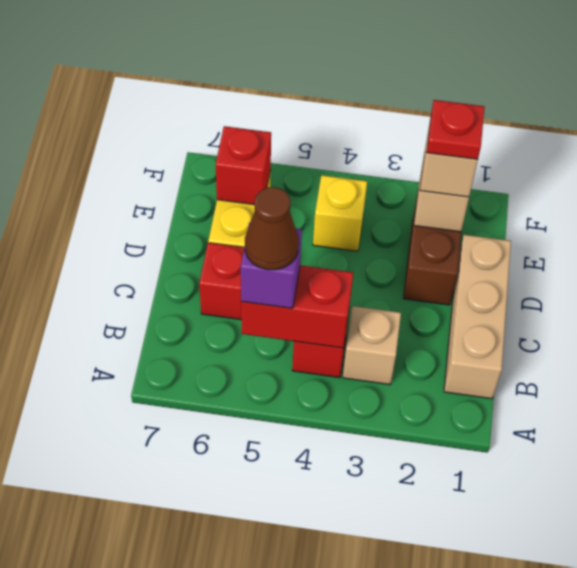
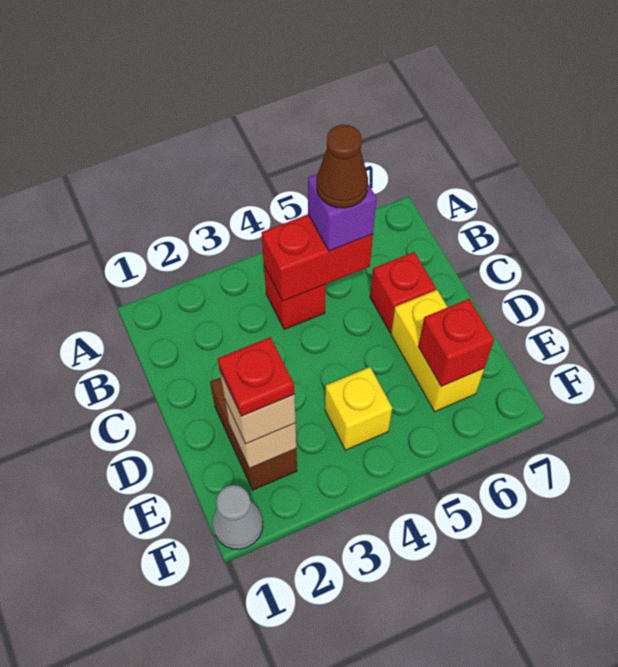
tan 1x3 brick [444,235,511,399] -> none
tan 1x1 brick [343,306,401,384] -> none
none -> grey 1x1 cone [212,485,263,549]

